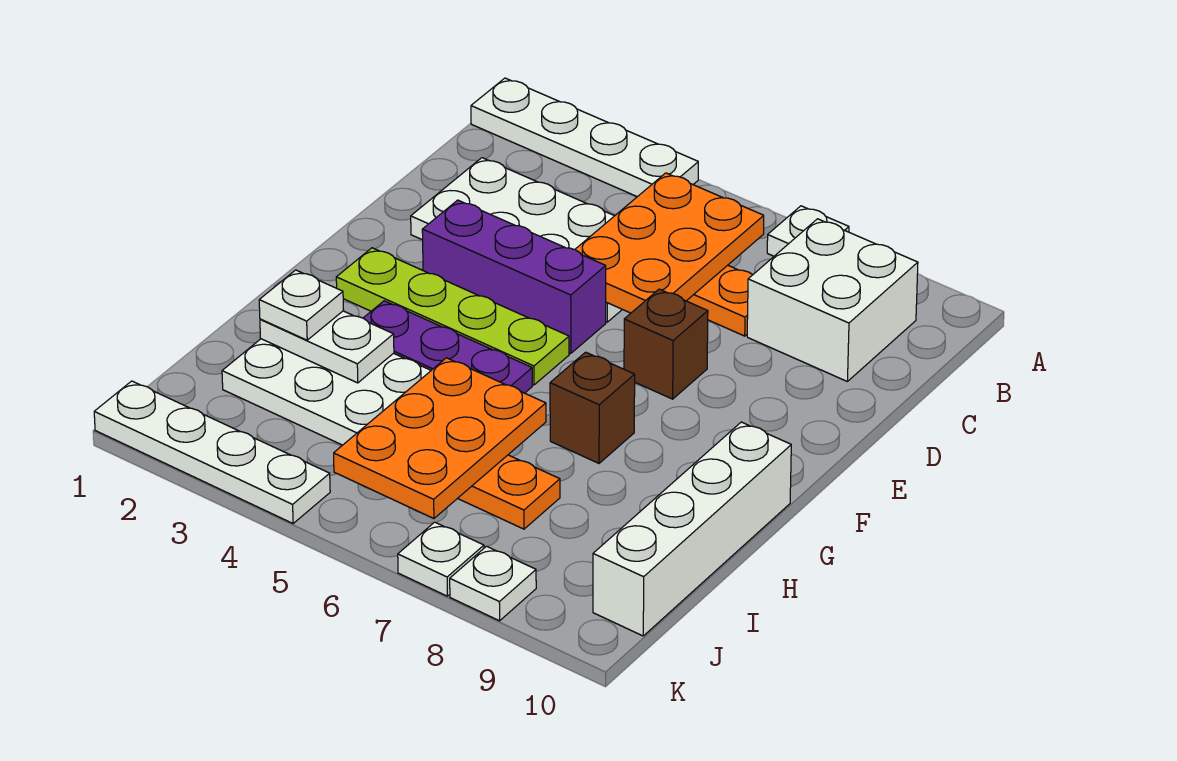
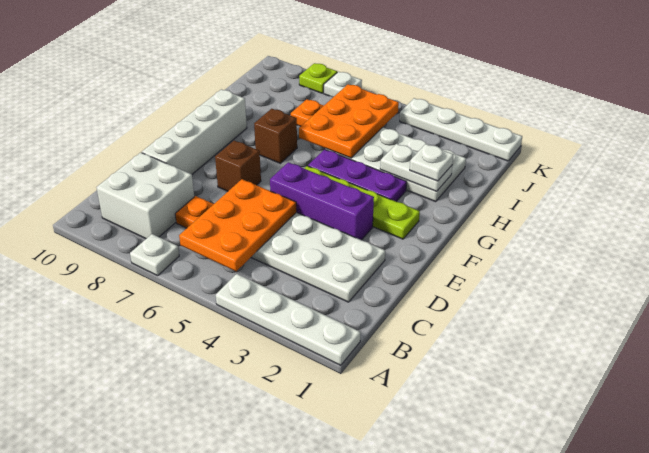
white 1x4 brick [593,422,791,636] -> white 1x4 brick moved to [142,89,247,174]
white 1x1 plate [450,546,536,621] -> lime 1x1 plate [299,63,337,93]

